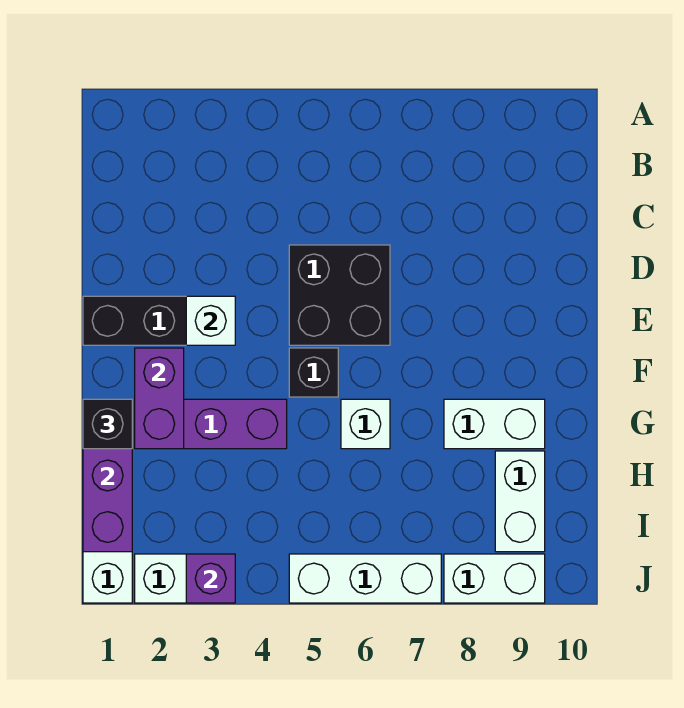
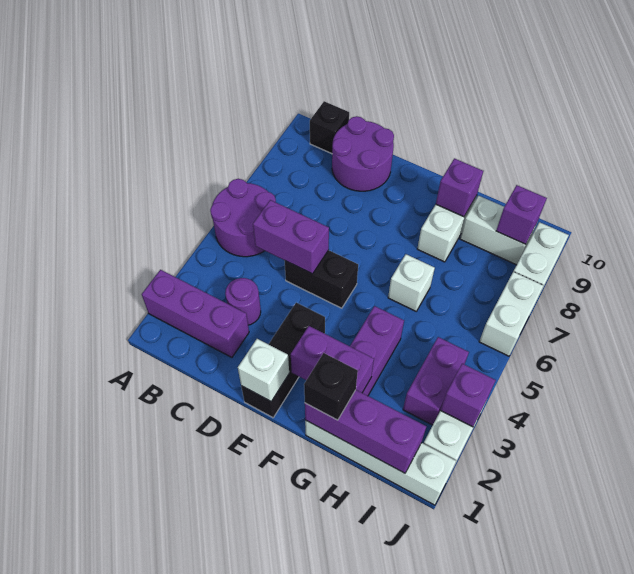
none -> purple 1x3 brick [142,270,249,357]
none -> purple 2x2 round brick [210,179,276,257]
none -> purple 1x1 round brick [225,278,261,325]
none -> purple 1x2 brick [253,200,329,274]
none -> purple 2x2 round brick [332,116,394,191]
black 2x2 brick [289,245,390,345] -> black 1x2 brick [285,250,358,308]
white 1x1 brick [186,296,235,345] -> white 1x1 brick moved to [238,339,289,401]
black 1x1 brick [289,348,338,397] -> black 1x1 brick moved to [310,101,349,154]
none -> purple 1x1 brick [436,158,483,217]
none -> purple 1x2 brick [403,337,469,425]
none -> purple 1x1 brick [496,185,547,244]
white 1x3 brick [289,554,441,603] -> white 1x2 brick [479,272,544,356]

